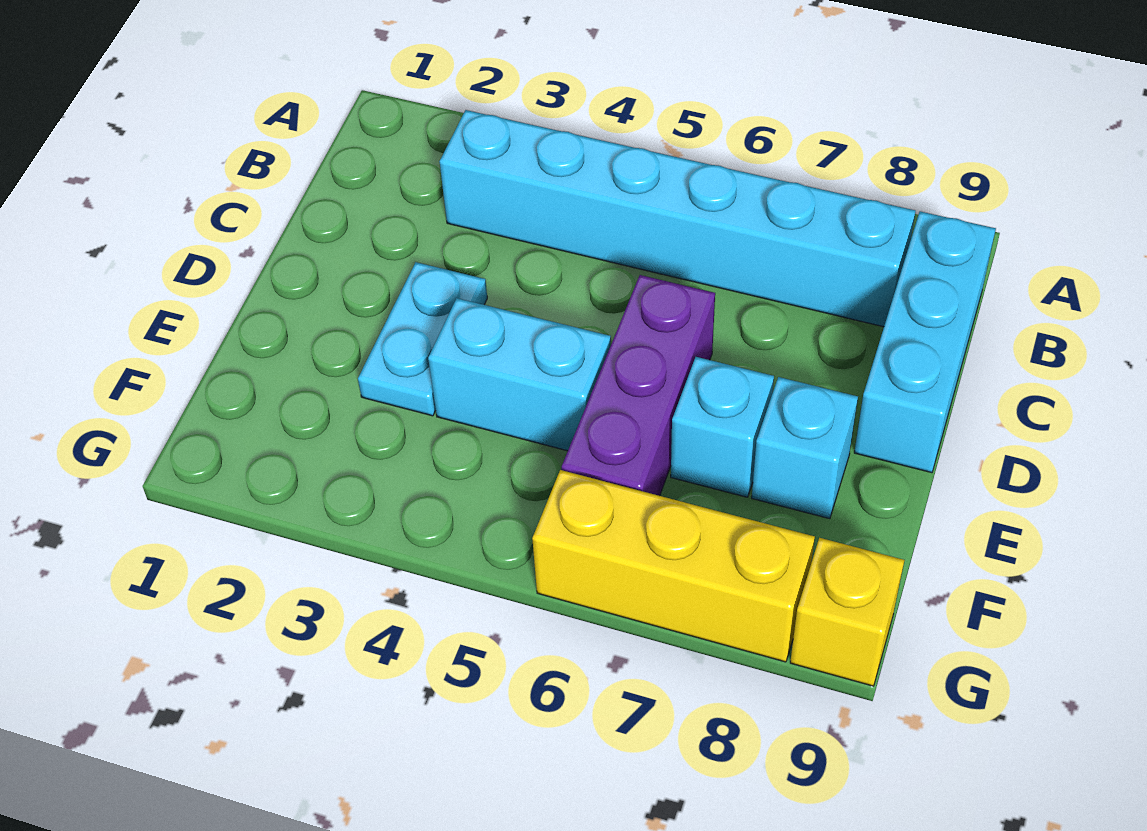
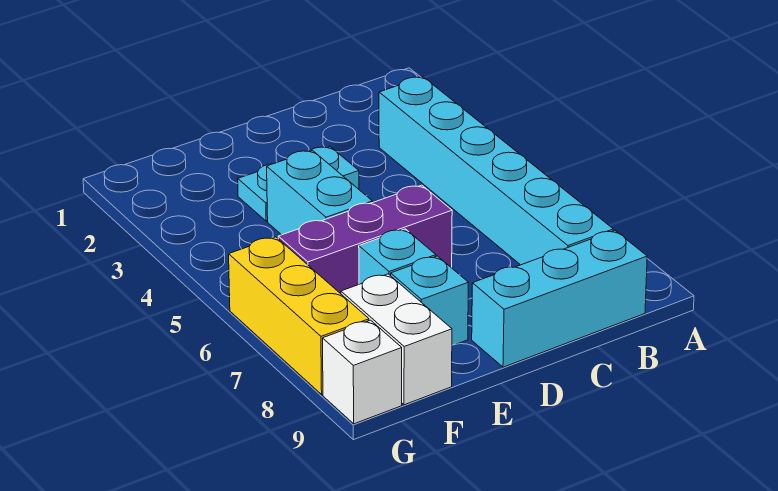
none -> white 1x2 brick [341,274,452,405]
yellow 1x1 brick [790,538,904,686] -> white 1x1 brick [323,320,402,424]

